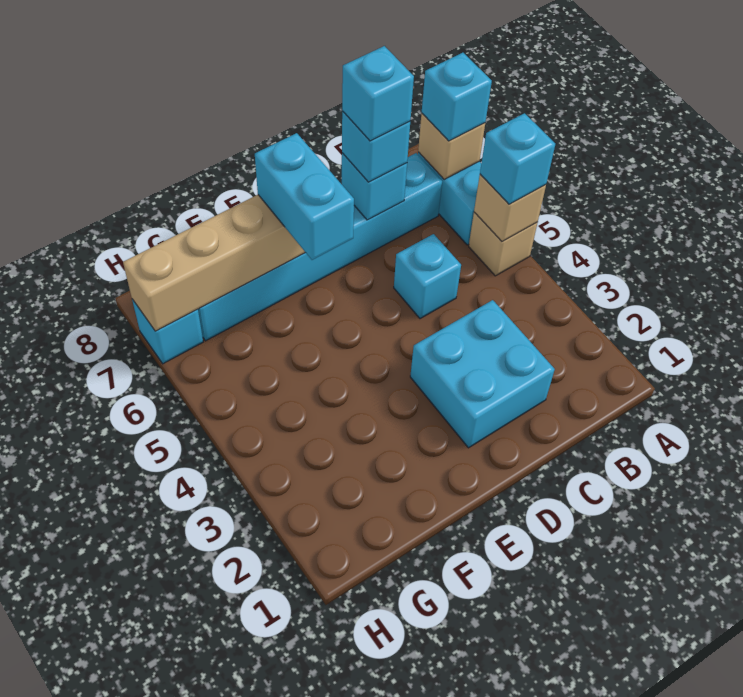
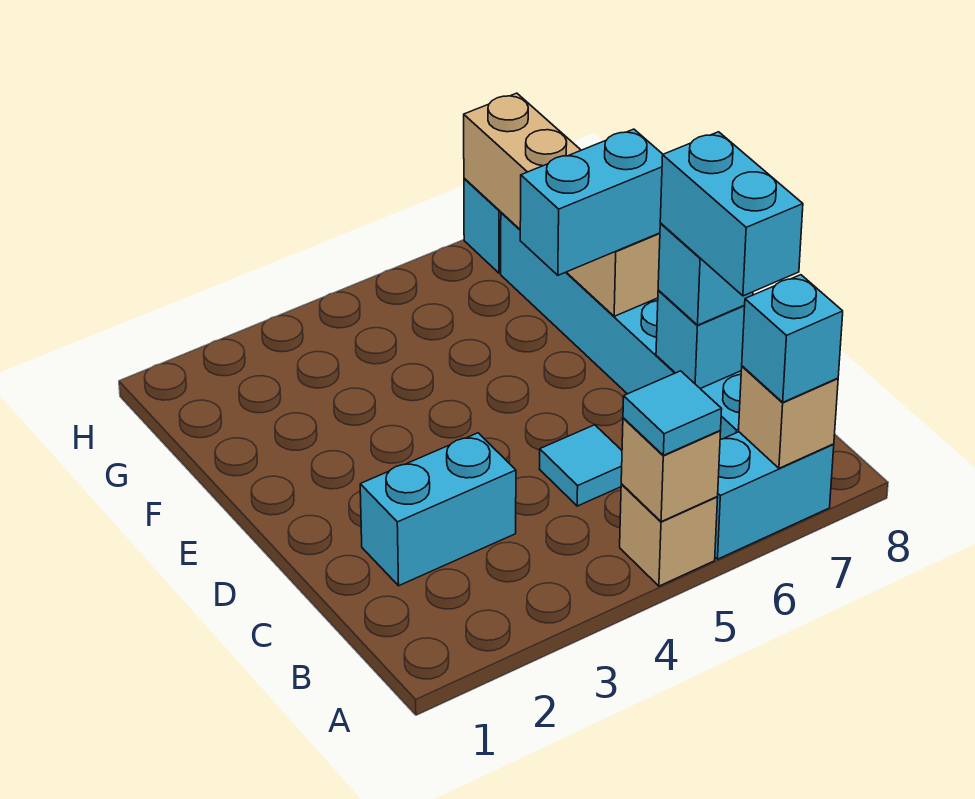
cyan 1x1 brick [480,113,555,204] -> cyan 1x1 tile [623,371,722,455]
cyan 2x2 brick [410,300,555,448] -> cyan 1x2 brick [360,433,516,586]
cyan 1x1 brick [394,234,461,319] -> cyan 1x1 tile [540,425,622,506]
cyan 1x1 brick [342,46,414,141] -> cyan 1x2 brick [660,132,803,296]

